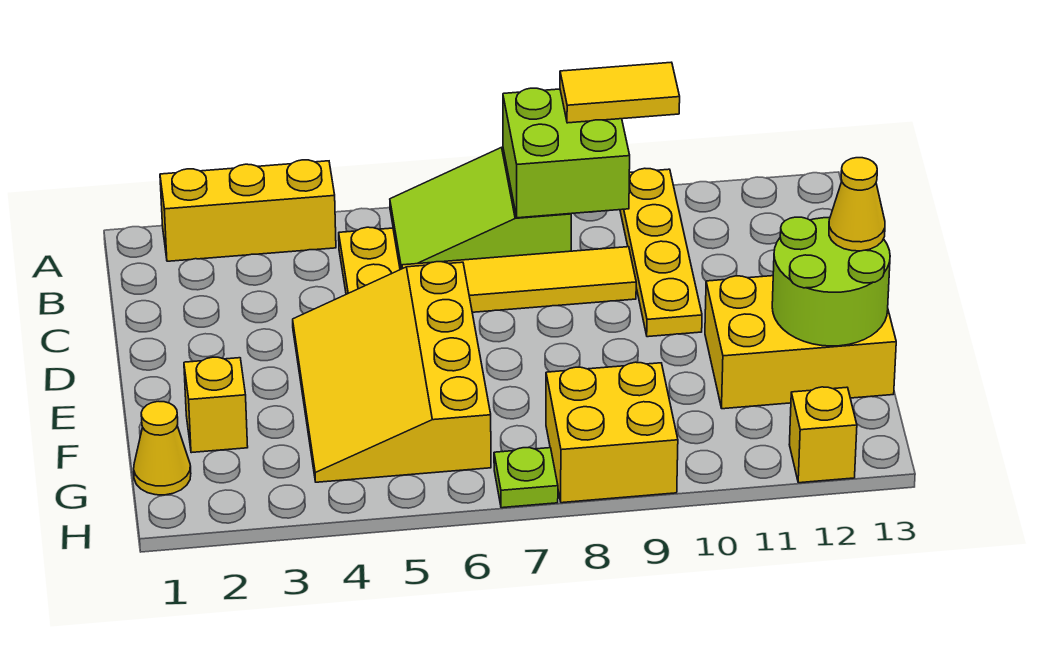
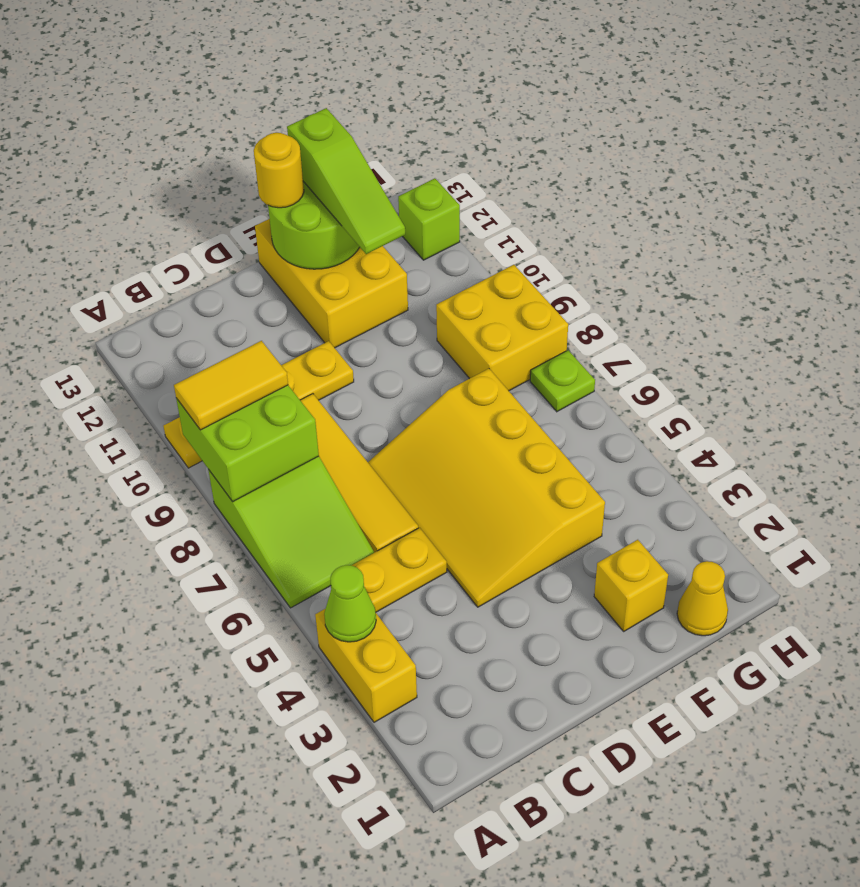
yellow 1x3 brick [160,160,336,261] -> yellow 1x2 brick [315,609,417,722]
none -> lime 1x1 cone [324,565,376,642]
yellow 1x2 tile [560,62,680,123] -> yellow 1x2 tile turned to [174,341,288,430]
yellow 3x4 slope [293,262,491,482] -> yellow 3x4 slope turned to [368,369,605,607]
yellow 1x1 cone [829,158,885,251] -> yellow 1x1 round brick [254,133,304,208]
none -> lime 1x3 slope [287,108,405,254]
yellow 1x1 brick [789,387,857,483] -> lime 1x1 brick [398,178,460,260]

